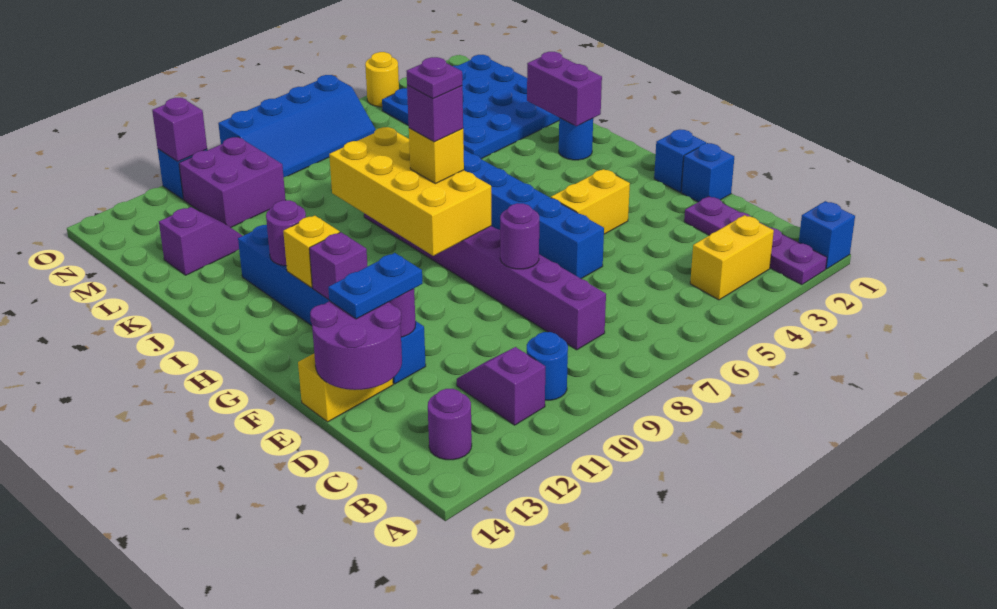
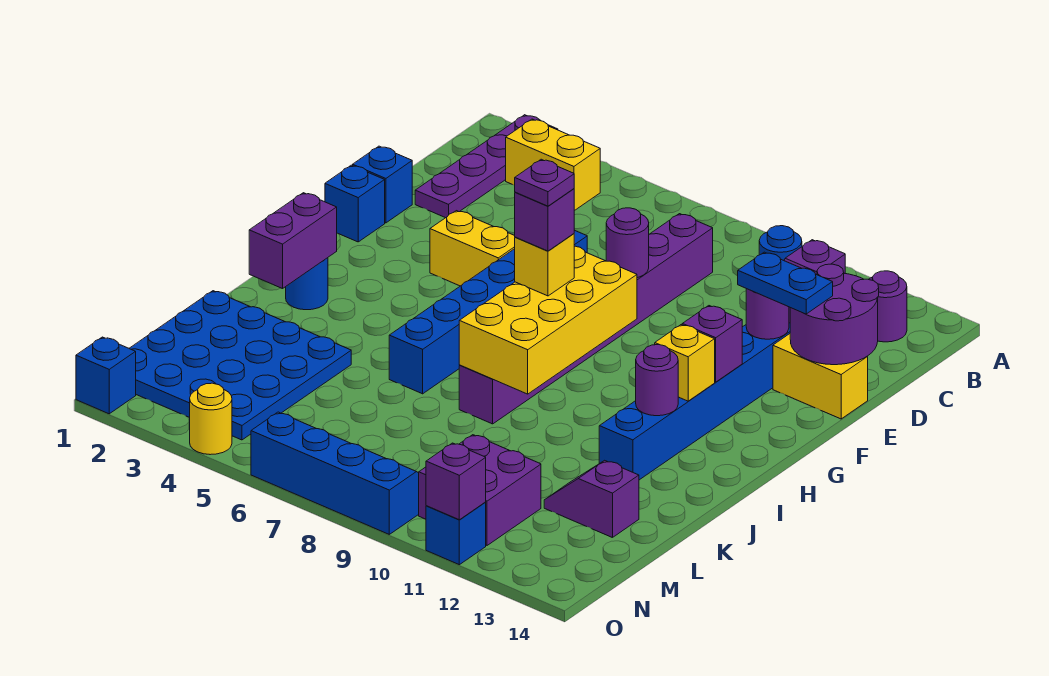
blue 1x1 brick [799,201,855,269] -> blue 1x1 brick moved to [76,337,136,414]

